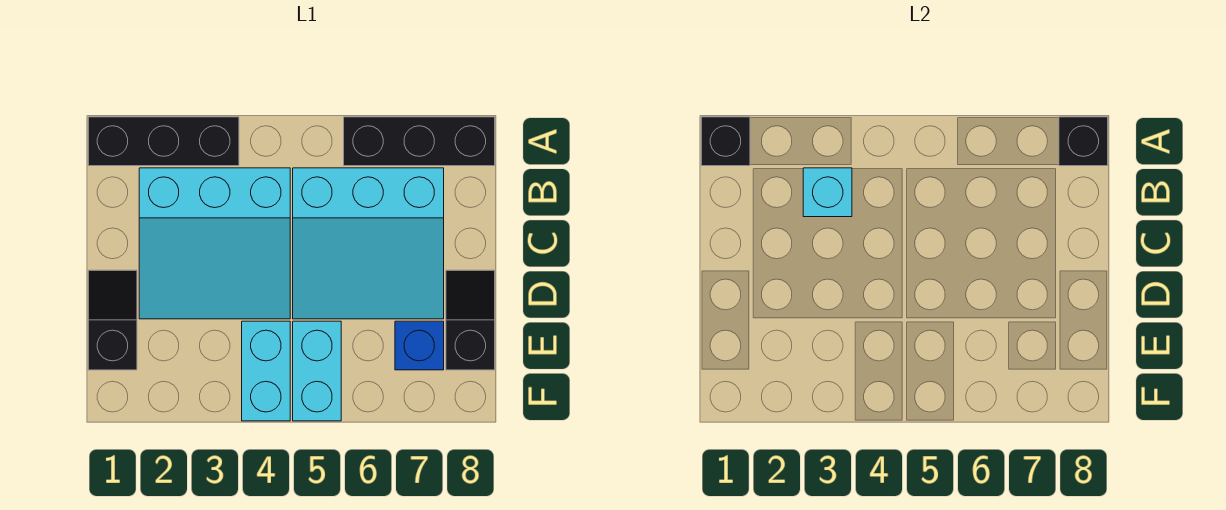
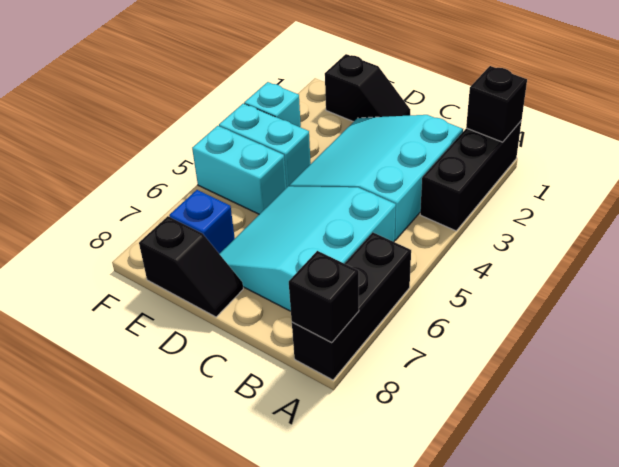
cyan 1x1 brick [803,168,852,217] -> cyan 1x1 brick moved to [244,82,301,127]

